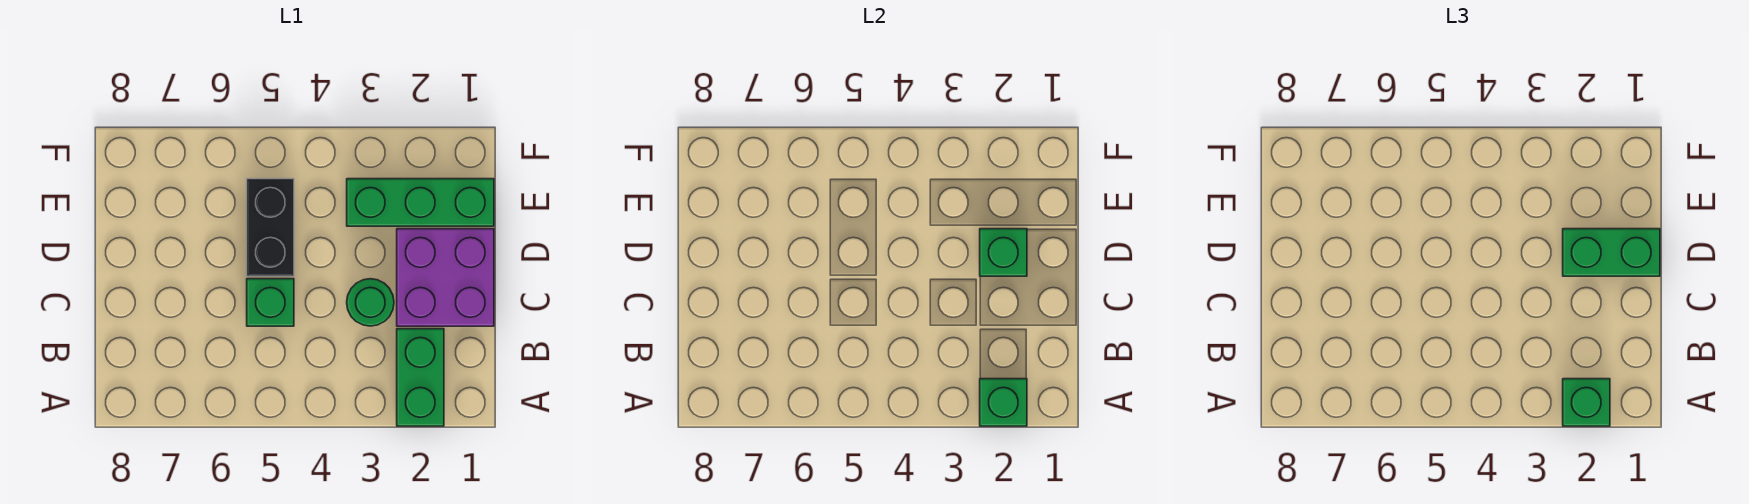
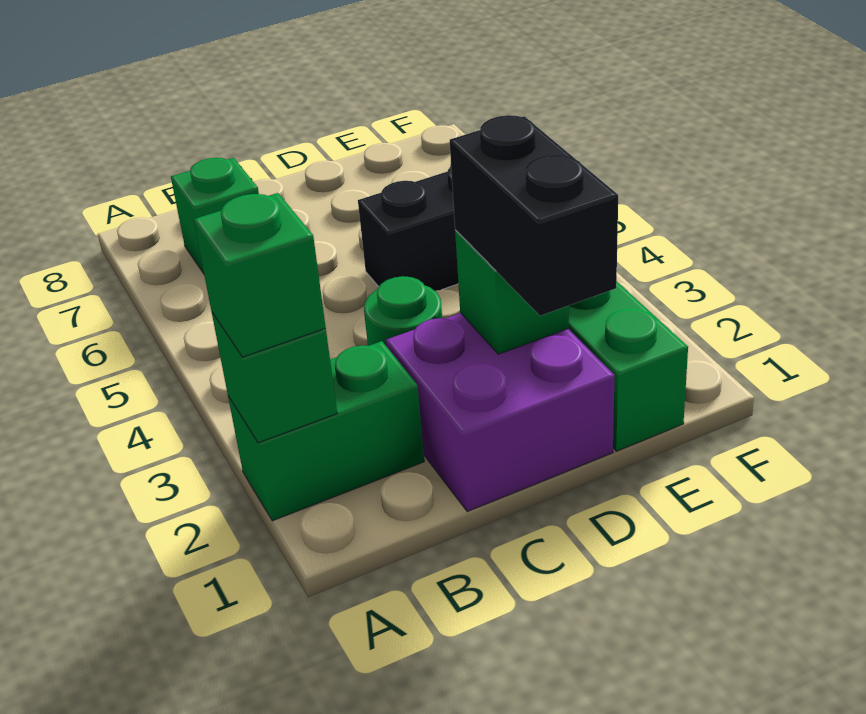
green 1x1 brick [247,279,294,326] -> green 1x1 brick moved to [171,158,259,274]
green 1x2 brick [1563,229,1660,276] -> black 1x2 brick [450,115,618,316]

